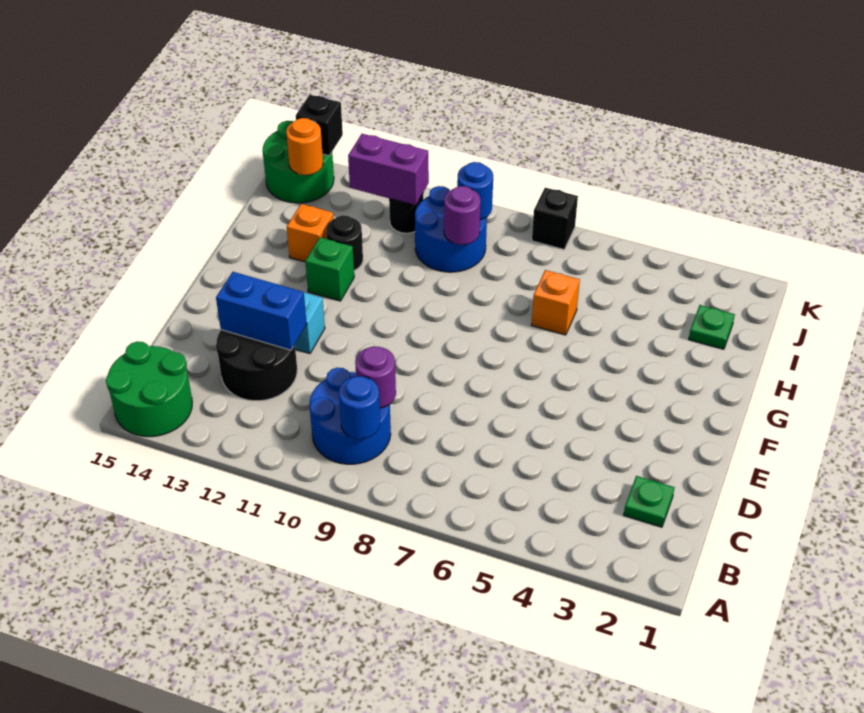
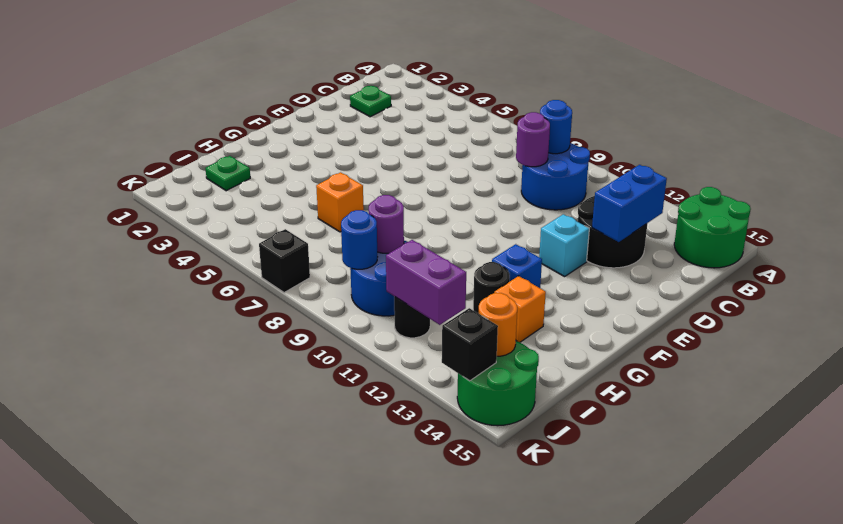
blue 1x2 brick [216,272,307,350] -> blue 1x2 brick turned to [592,165,667,242]
green 1x1 brick [305,237,354,301] -> blue 1x1 brick [492,244,542,288]

